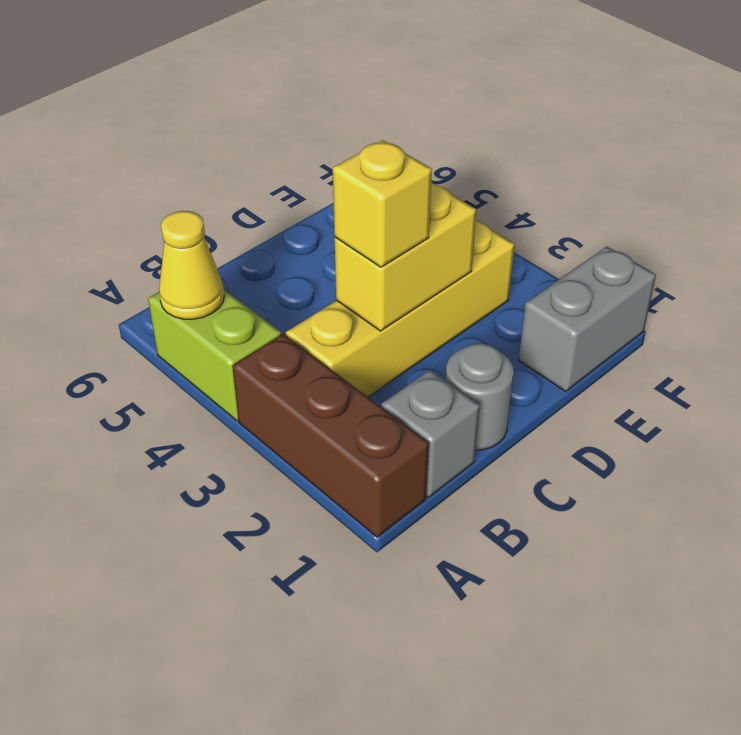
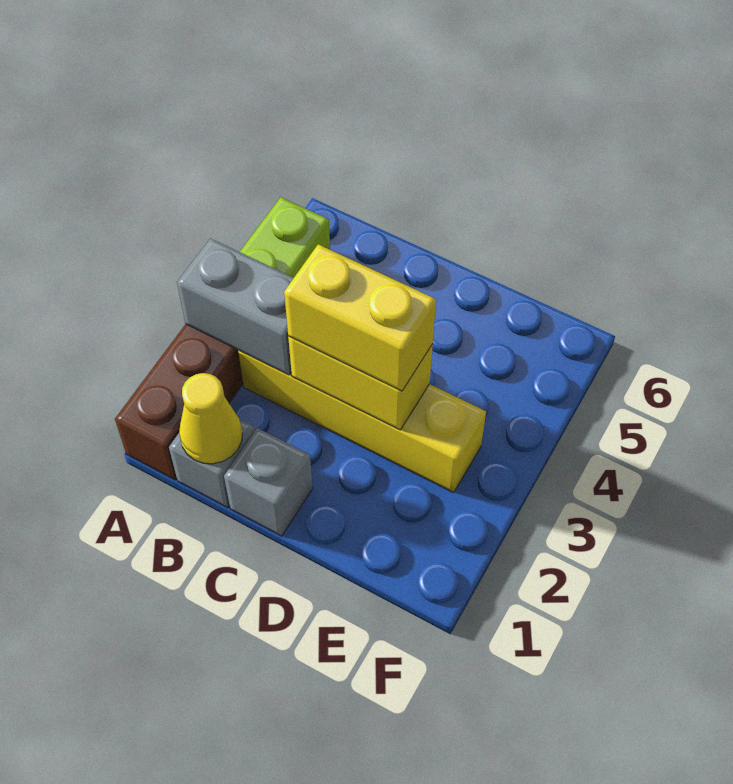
yellow 1x1 cone [159,211,224,319] -> yellow 1x1 cone moved to [179,373,242,464]
grey 1x1 round brick [446,343,514,450] -> grey 1x1 brick [224,428,313,536]
yellow 1x1 brick [333,140,432,267] -> yellow 1x2 brick [284,244,436,391]
grey 1x2 brick [519,247,656,391] -> grey 1x2 brick moved to [177,238,293,375]

